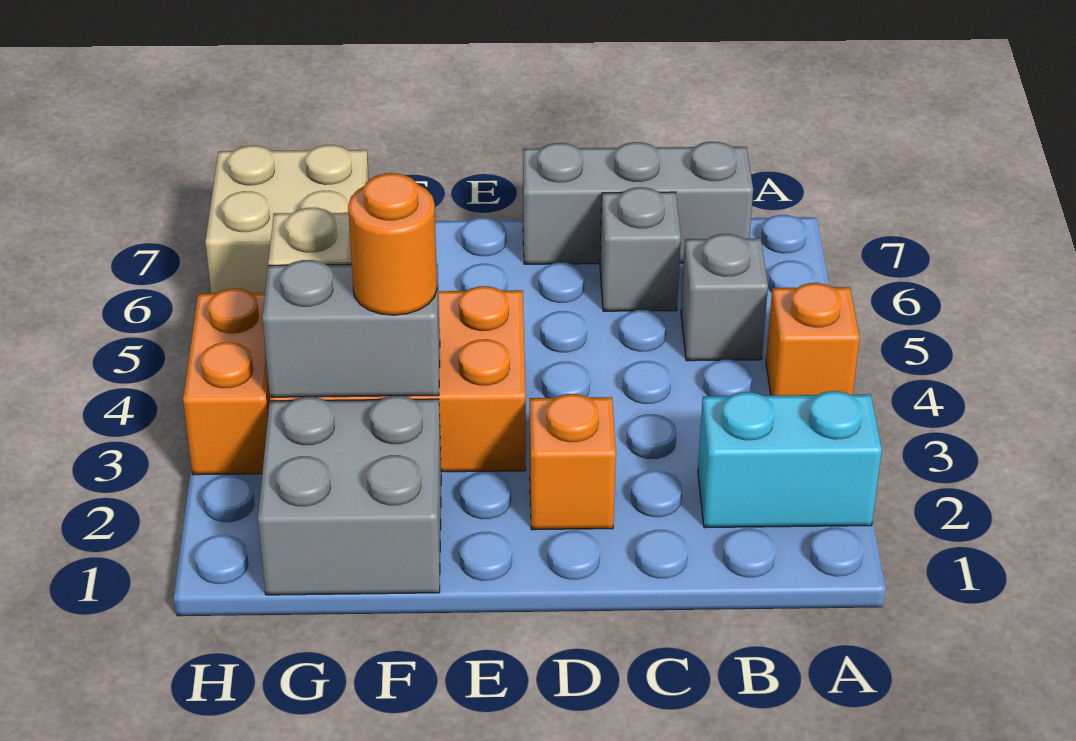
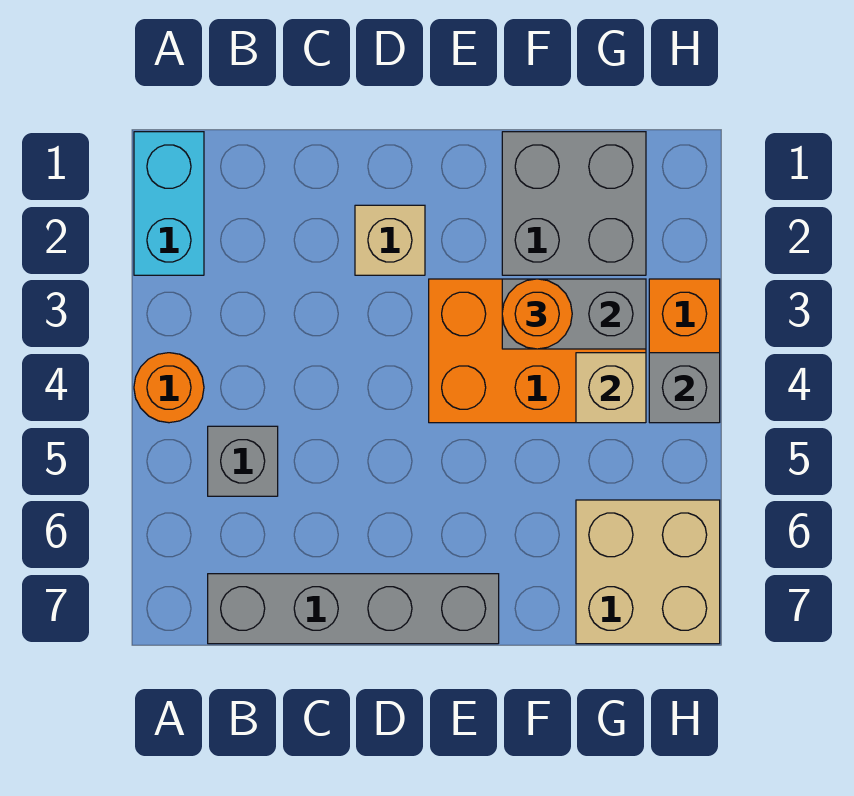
cyan 1x2 brick [698,391,882,528] -> cyan 1x2 brick turned to [134,132,204,275]
orange 1x1 brick [766,283,860,395] -> orange 1x1 round brick [134,353,204,423]
grey 1x3 brick [523,142,753,264] -> grey 1x4 brick [208,574,499,644]
grey 1x1 brick [600,187,681,311] -> grey 1x1 brick moved to [649,353,720,423]
orange 1x1 brick [530,394,616,530] -> tan 1x1 brick [355,205,425,275]

